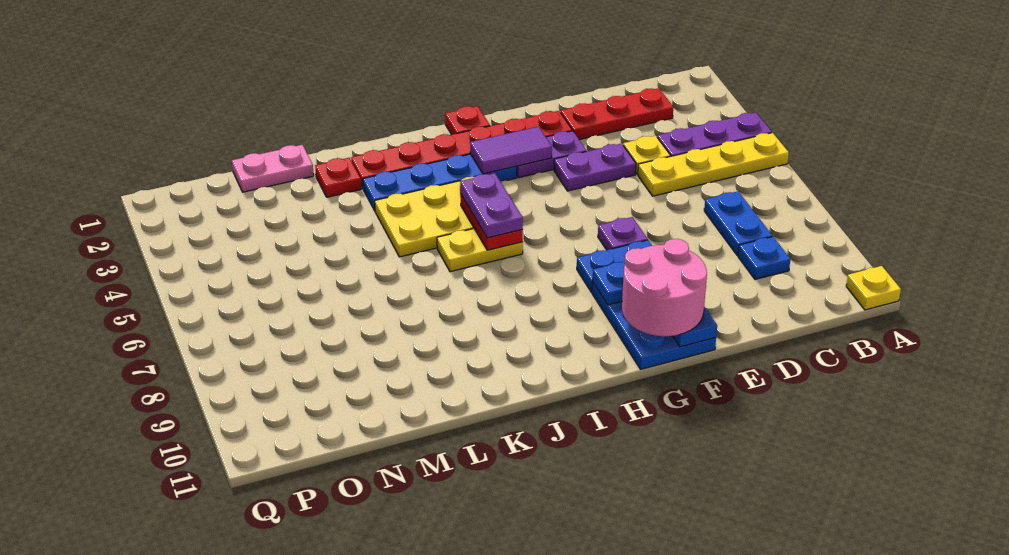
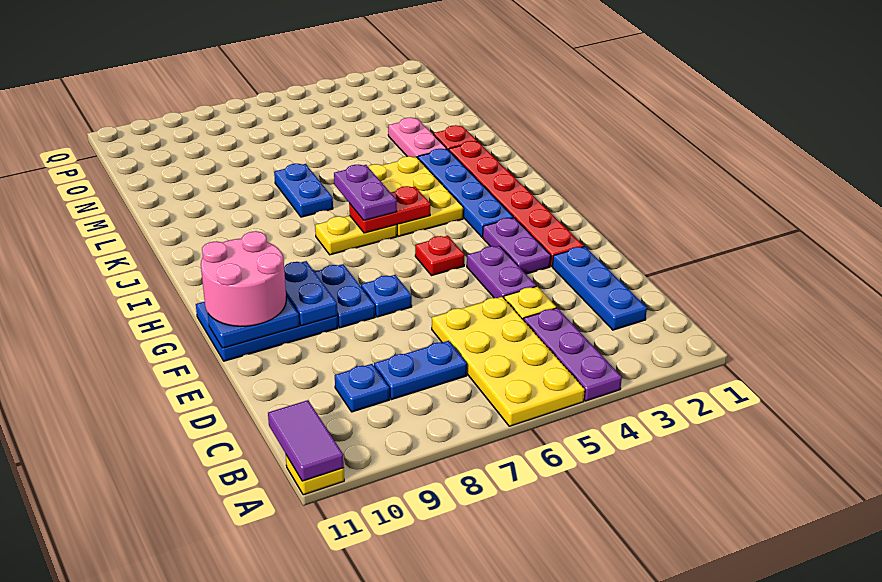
yellow 1x4 plate [638,133,789,196] -> yellow 2x4 plate [432,297,585,426]
red 1x3 plate [561,88,673,140] -> blue 1x3 plate [553,247,647,330]
purple 1x1 plate [598,217,648,250] -> blue 1x1 plate [361,275,412,317]
purple 1x2 tile [470,127,552,174] -> purple 1x2 tile moved to [268,400,344,481]
red 1x1 plate [445,106,490,135] -> red 1x1 plate moved to [415,236,465,276]
purple 1x2 plate [460,173,523,238] -> purple 1x2 plate turned to [334,165,397,220]
yellow 1x2 plate [437,229,523,272] -> yellow 1x2 plate turned to [315,216,397,255]
none -> blue 1x2 plate [274,164,333,217]
pink 1x2 plate [232,145,314,192] -> pink 1x2 plate moved to [388,118,447,158]

